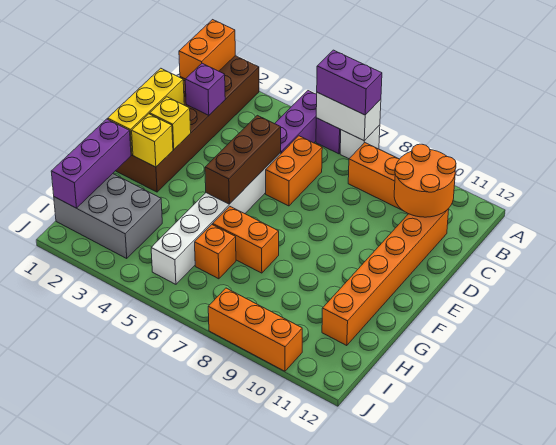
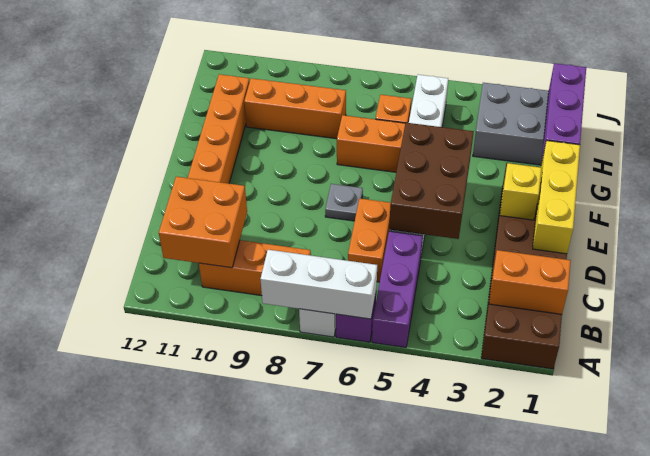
orange 1x2 brick [179,20,235,79] -> orange 1x2 brick turned to [489,250,571,314]
white 1x2 brick [316,92,381,141] -> white 1x3 brick [260,250,377,319]
purple 1x2 brick [317,50,382,115] -> none
orange 2x2 round brick [394,144,456,217] -> orange 2x2 brick [159,177,247,268]
purple 1x1 brick [185,63,225,115] -> none
brown 1x3 brick [205,115,281,204] -> brown 2x3 brick [389,123,474,239]
none -> grey 1x1 plate [325,184,363,221]
yellow 1x1 brick [132,114,173,167] -> none
orange 1x3 brick [208,288,302,371] -> orange 1x3 brick moved to [244,78,346,139]

